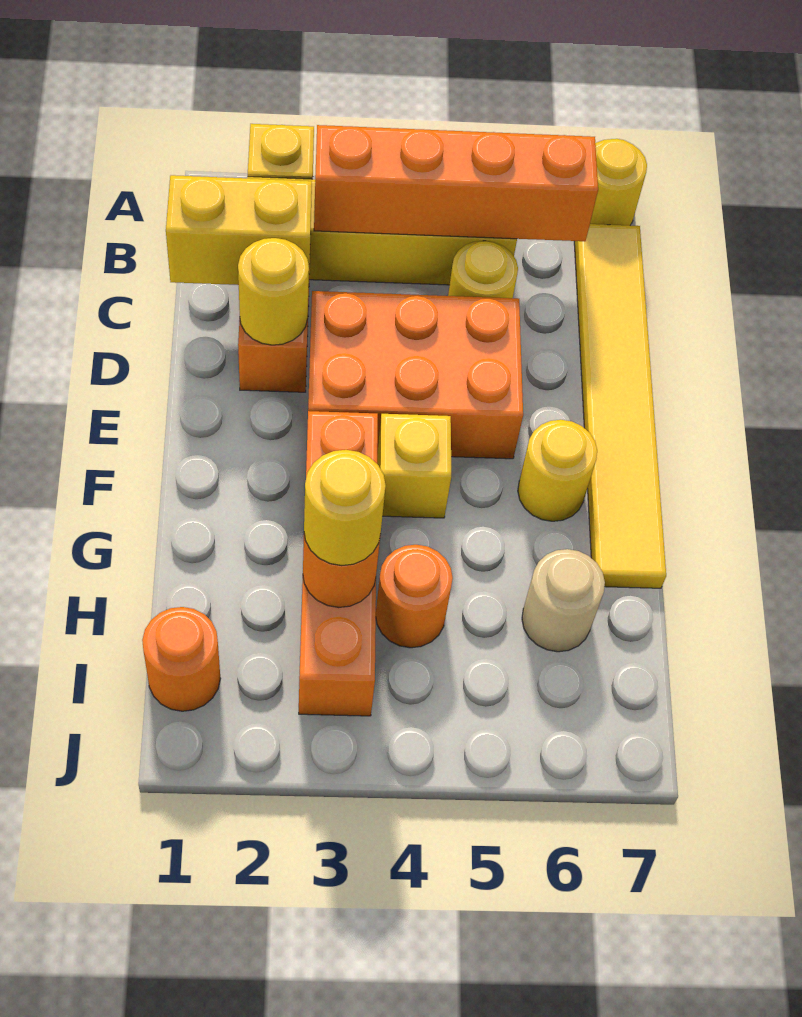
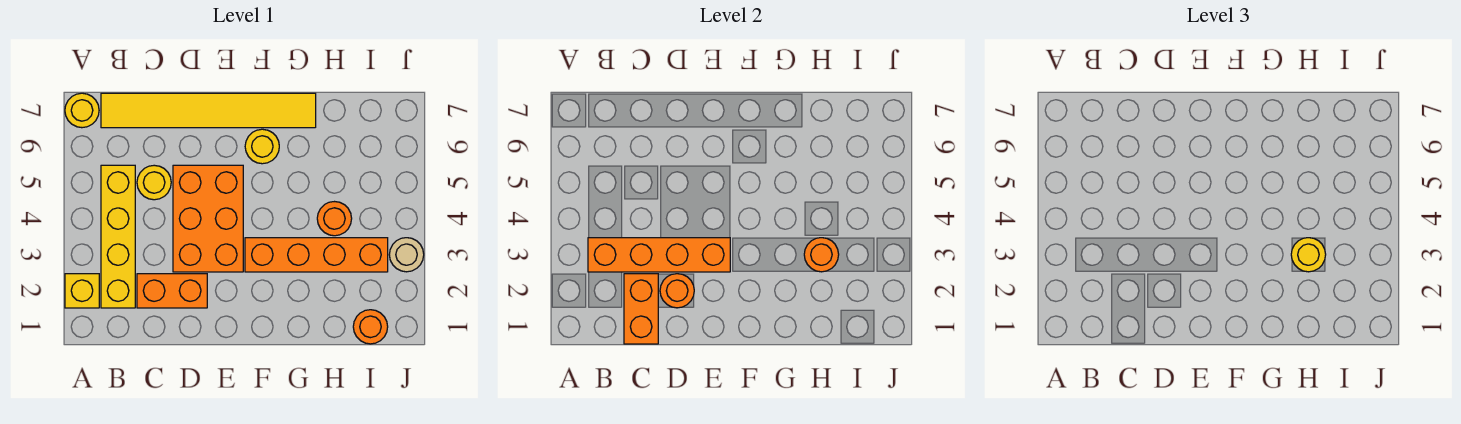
orange 1x4 brick [314,125,598,241] -> orange 1x4 brick turned to [588,238,730,272]
yellow 1x2 brick [166,175,312,287] -> orange 1x2 brick [624,274,658,344]
yellow 1x1 round brick [238,238,309,345] -> orange 1x1 round brick [660,274,694,308]
yellow 1x1 brick [377,414,451,518] -> none
tan 1x1 round brick [522,549,605,652] -> tan 1x1 round brick moved to [389,238,424,272]

